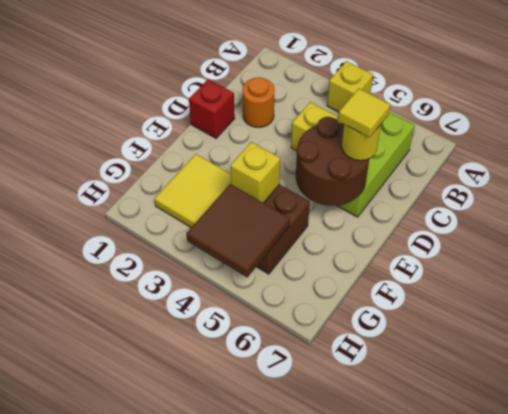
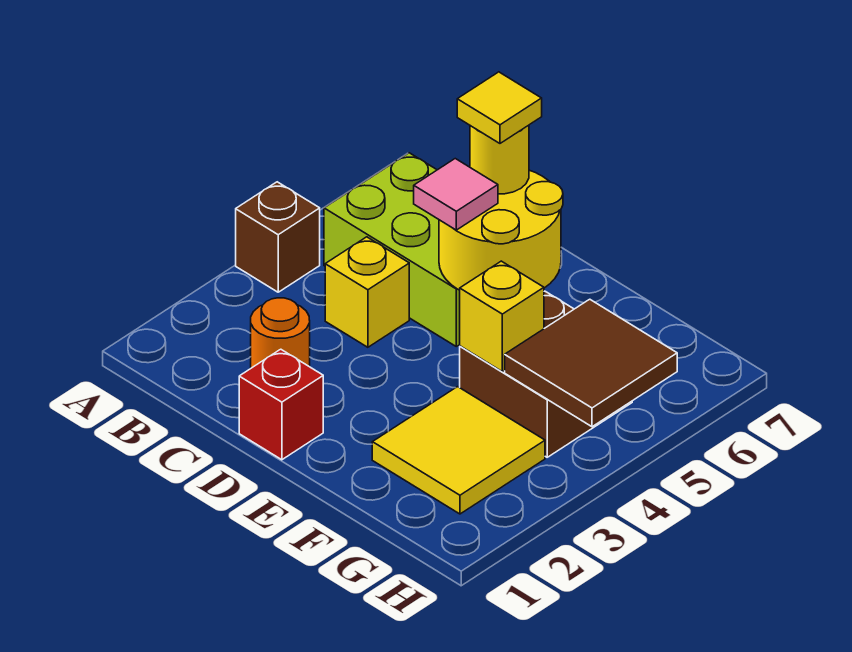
yellow 1x1 brick [327,61,373,112] -> brown 1x1 brick [236,182,320,292]
brown 2x2 round brick [296,117,369,206] -> yellow 2x2 round brick [439,170,563,290]
none -> pink 1x1 tile [414,159,498,230]

